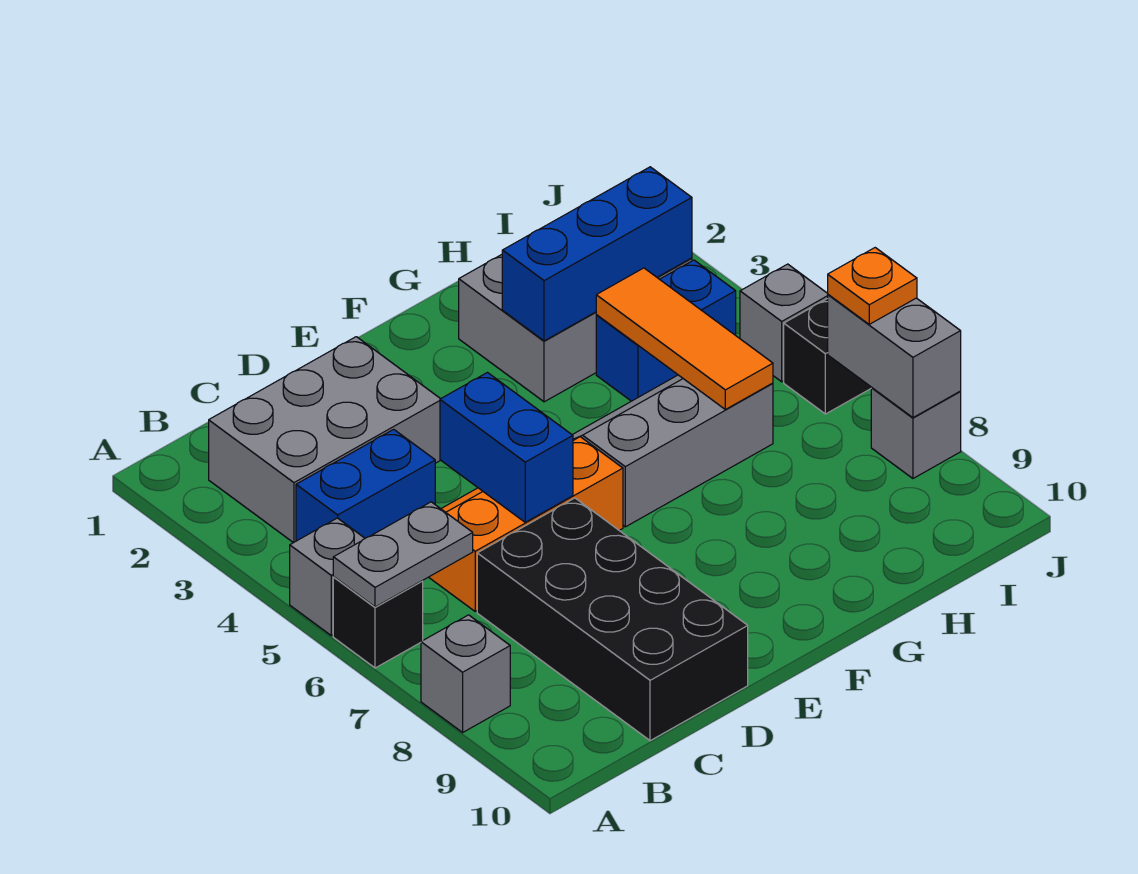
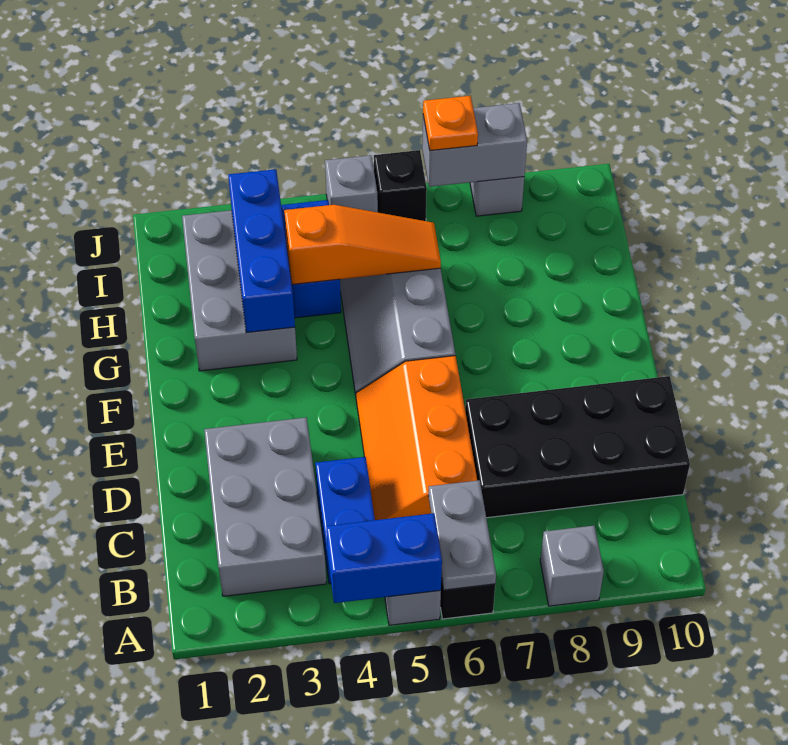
blue 1x2 brick [440,373,573,522] -> blue 1x2 brick moved to [326,513,442,603]
orange 1x3 tile [596,268,773,409] -> orange 1x3 slope [284,205,441,285]

